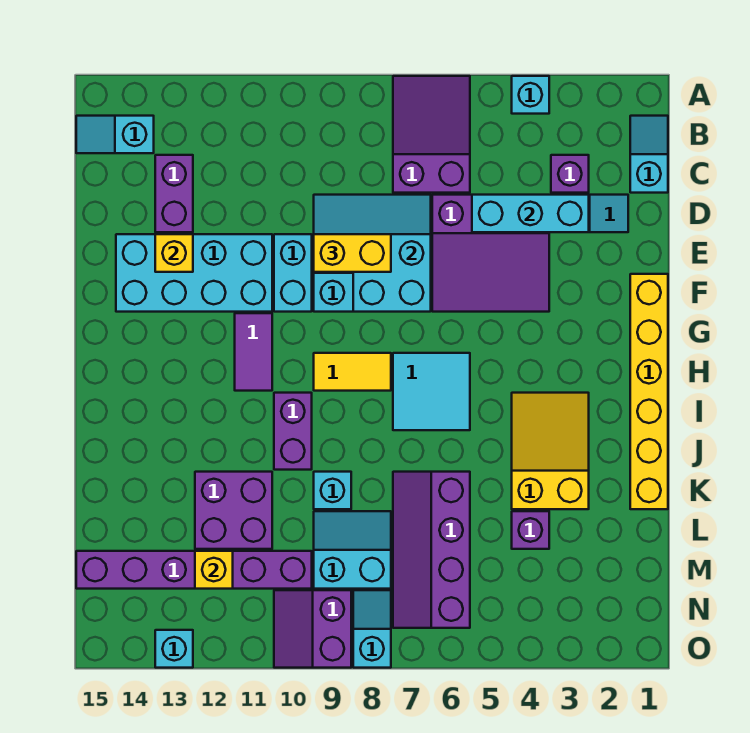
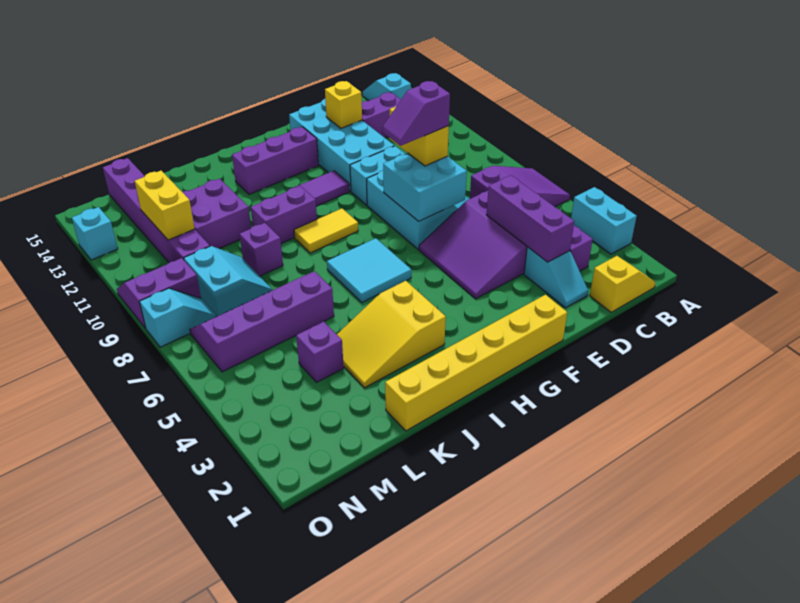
cyan 1x1 brick [512,76,549,114] -> cyan 1x2 brick [571,187,637,254]
cyan 1x2 slope [630,116,668,193] -> yellow 1x2 slope [590,256,656,312]
cyan 1x3 brick [472,195,589,232] -> purple 1x3 brick [486,175,574,262]
none -> purple 1x2 slope [383,81,450,146]
none -> purple 1x3 brick [232,127,319,194]
yellow 1x2 tile [314,353,391,391] -> yellow 1x2 tile turned to [294,208,358,253]
yellow 2x3 slope [512,393,589,509] -> yellow 2x3 slope turned to [337,281,446,388]
cyan 1x1 brick [314,472,351,509] -> purple 1x1 brick [239,223,283,276]
yellow 1x1 brick [195,551,233,589] -> yellow 1x2 brick [135,171,195,240]

